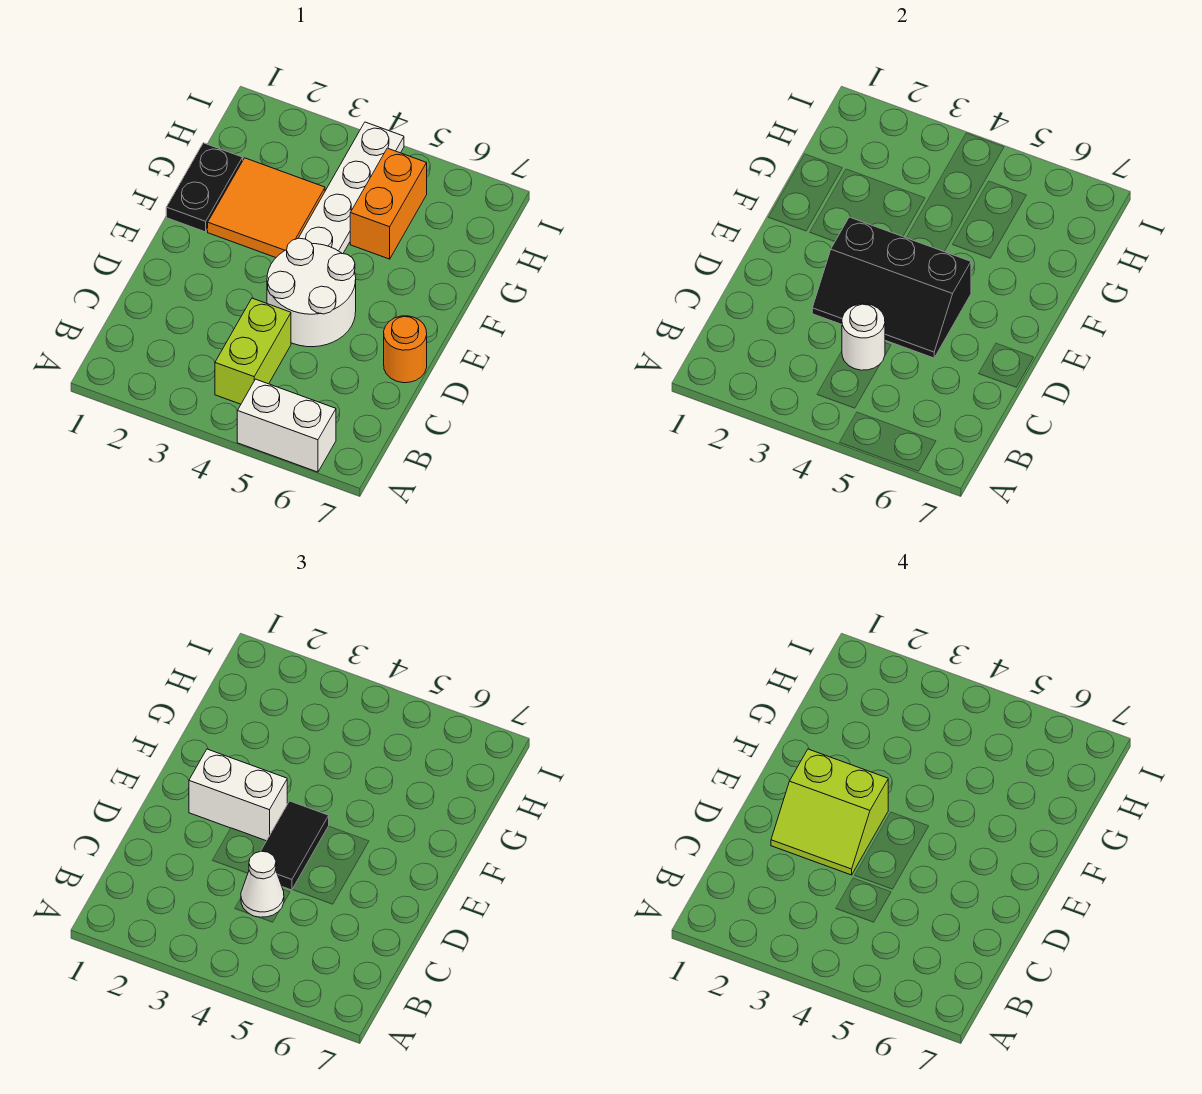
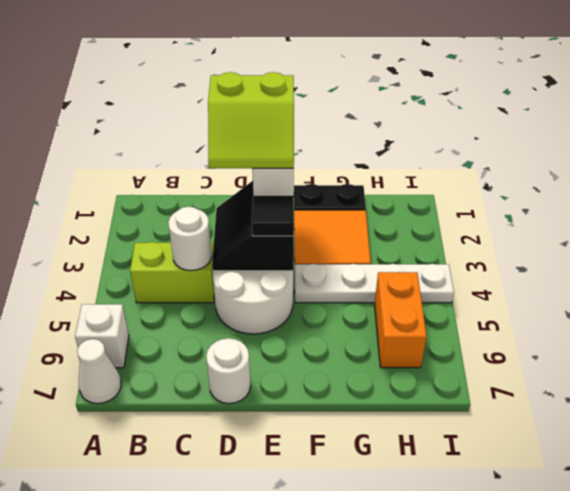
white 1x2 brick [237,379,336,472] -> white 1x1 brick [75,304,129,368]
white 1x1 cone [241,851,284,917] -> white 1x1 cone moved to [77,339,121,404]
lime 2x2 slope [771,749,888,875] -> lime 2x2 slope turned to [208,72,294,169]
black 2x3 slope [812,217,971,358] -> black 2x2 slope [212,181,294,271]
black 1x2 tile [261,801,329,890] -> black 1x1 tile [252,196,294,236]
orange 1x1 round brick [384,316,427,383] -> white 1x1 round brick [206,338,251,404]
orange 1x2 brick [350,148,427,259] -> orange 1x2 brick turned to [375,272,427,368]

